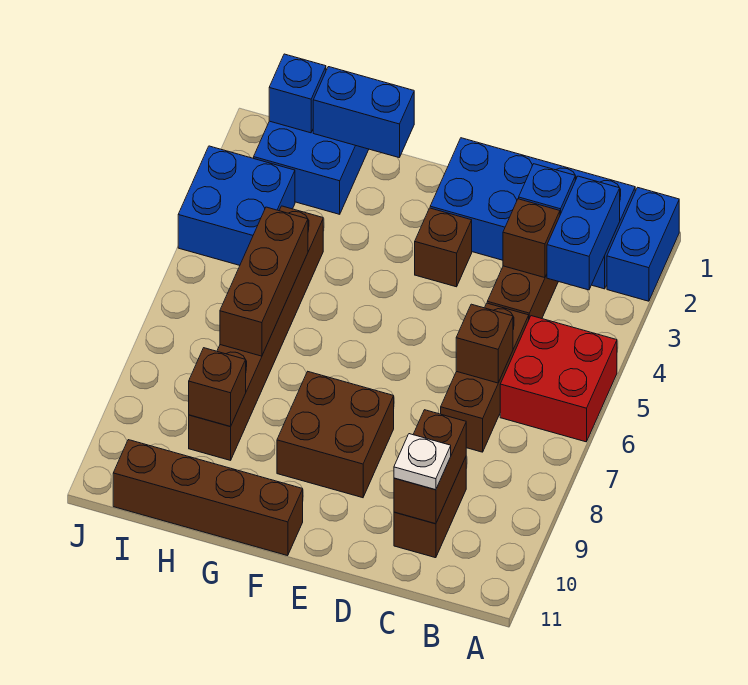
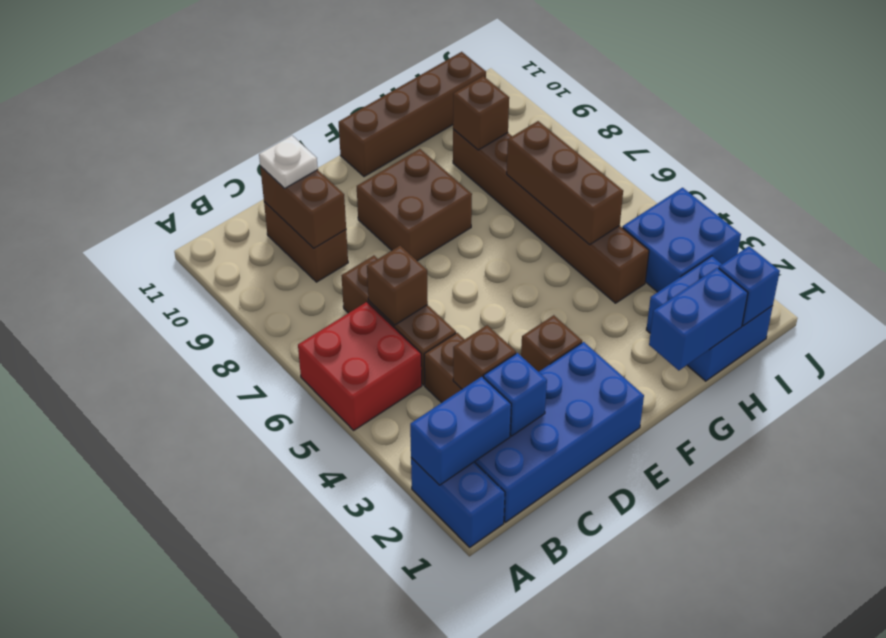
blue 1x2 brick [547,176,620,290] -> blue 1x2 brick turned to [410,377,511,485]

